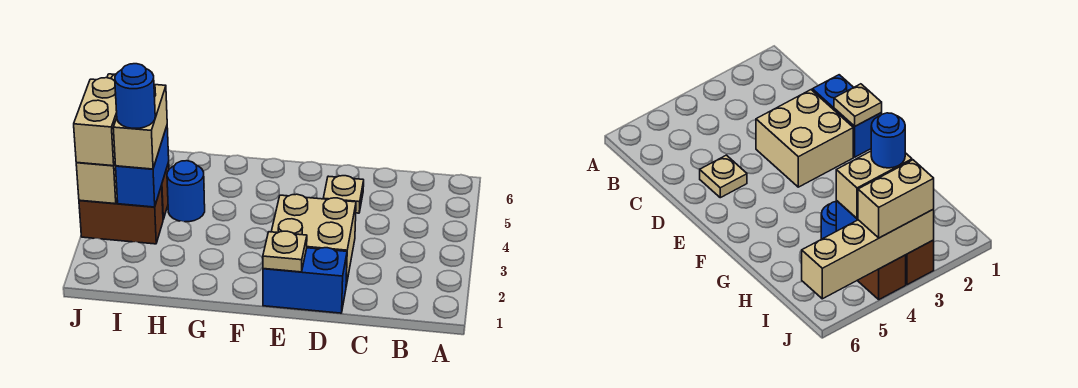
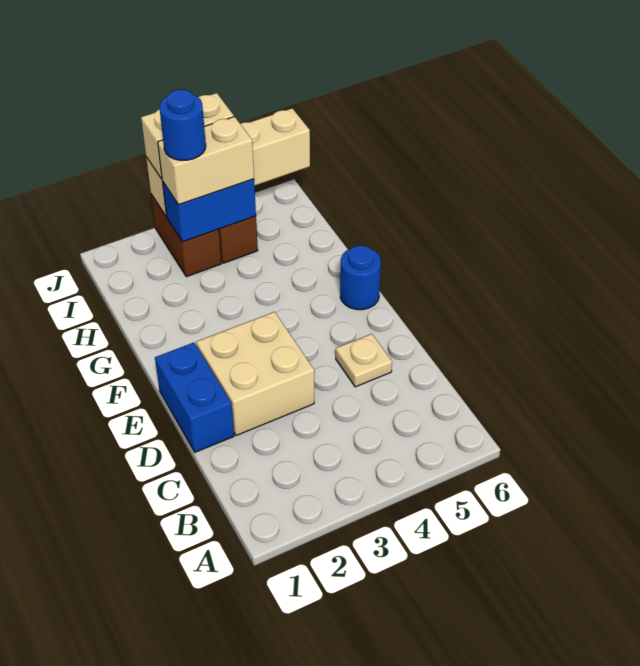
tan 1x1 plate [263,231,307,272] -> none
blue 1x1 round brick [167,161,205,222] -> blue 1x1 round brick moved to [340,245,381,310]

